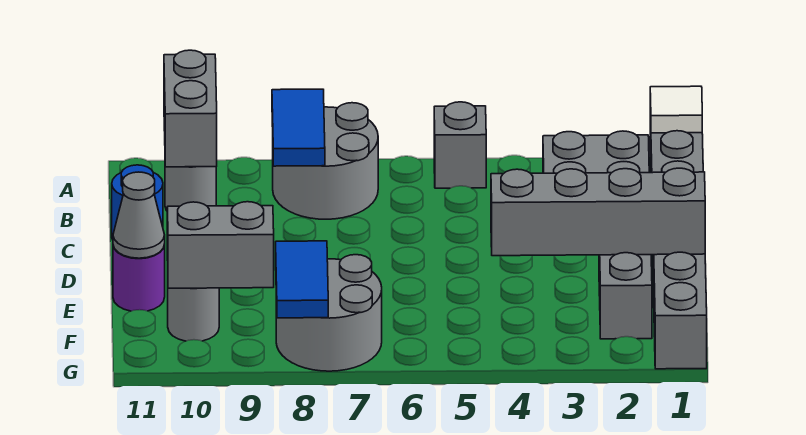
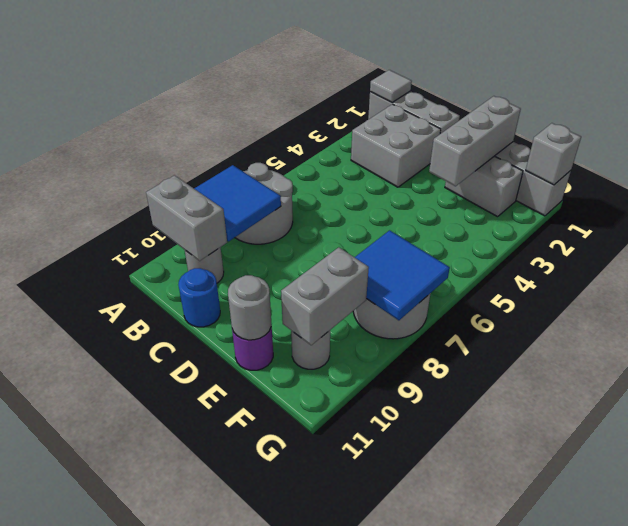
white 1x1 tile [650,86,702,133] -> grey 1x1 tile [370,70,412,102]
grey 1x1 brick [434,102,486,188] -> grey 1x1 brick moved to [526,123,581,185]
blue 1x2 tile [272,89,325,166] -> blue 2x2 tile [194,165,281,241]
grey 1x4 brick [491,168,705,256] -> grey 1x3 brick [429,96,521,186]
grey 1x1 cone [113,172,165,258] -> grey 1x1 round brick [228,275,271,340]
blue 1x2 tile [276,241,328,318] -> blue 2x2 tile [355,230,450,320]

